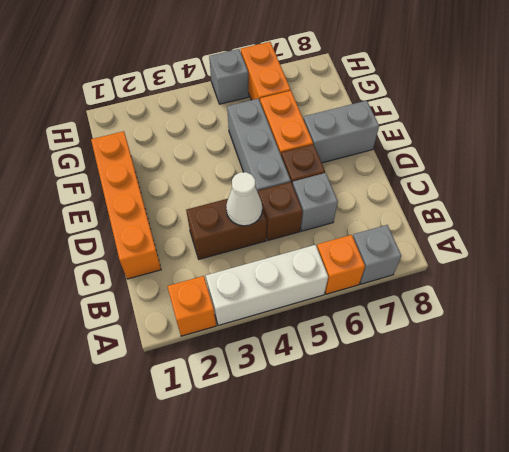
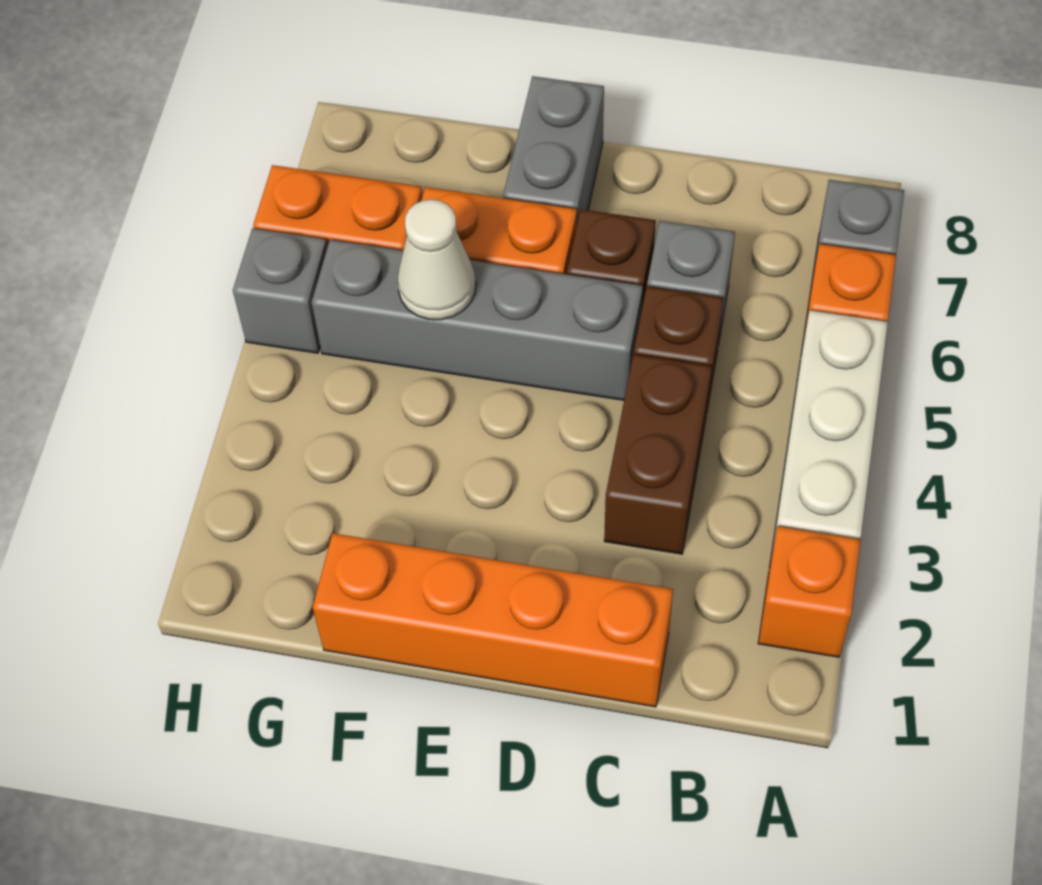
white 1x1 cone [226,172,262,226] -> white 1x1 cone moved to [397,199,476,320]
grey 1x3 brick [227,99,291,192] -> grey 1x4 brick [312,240,643,400]

